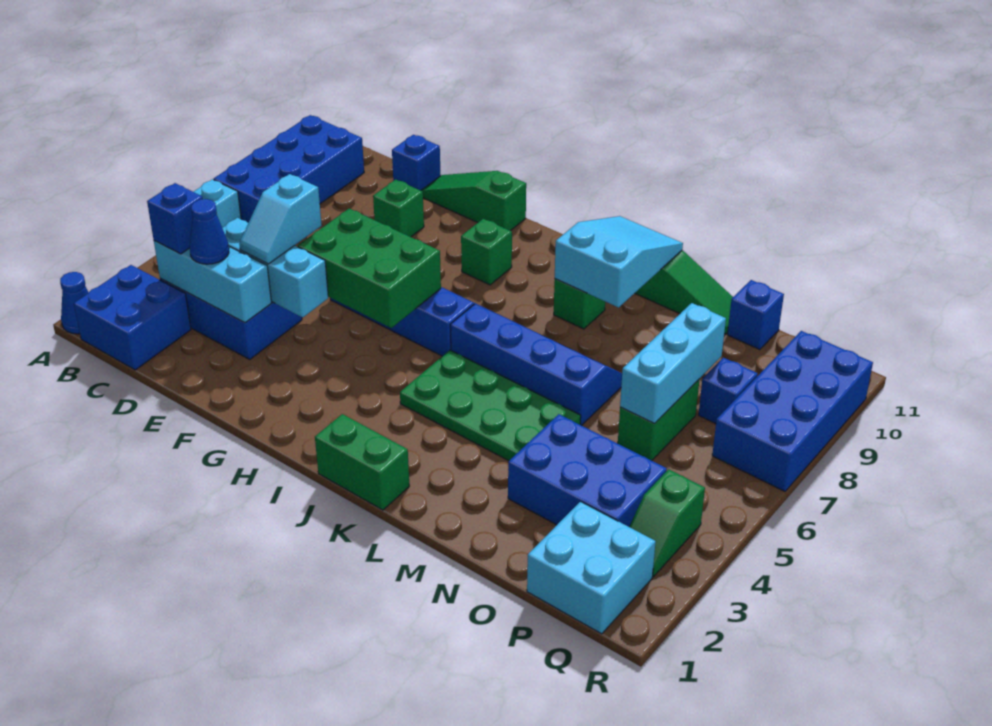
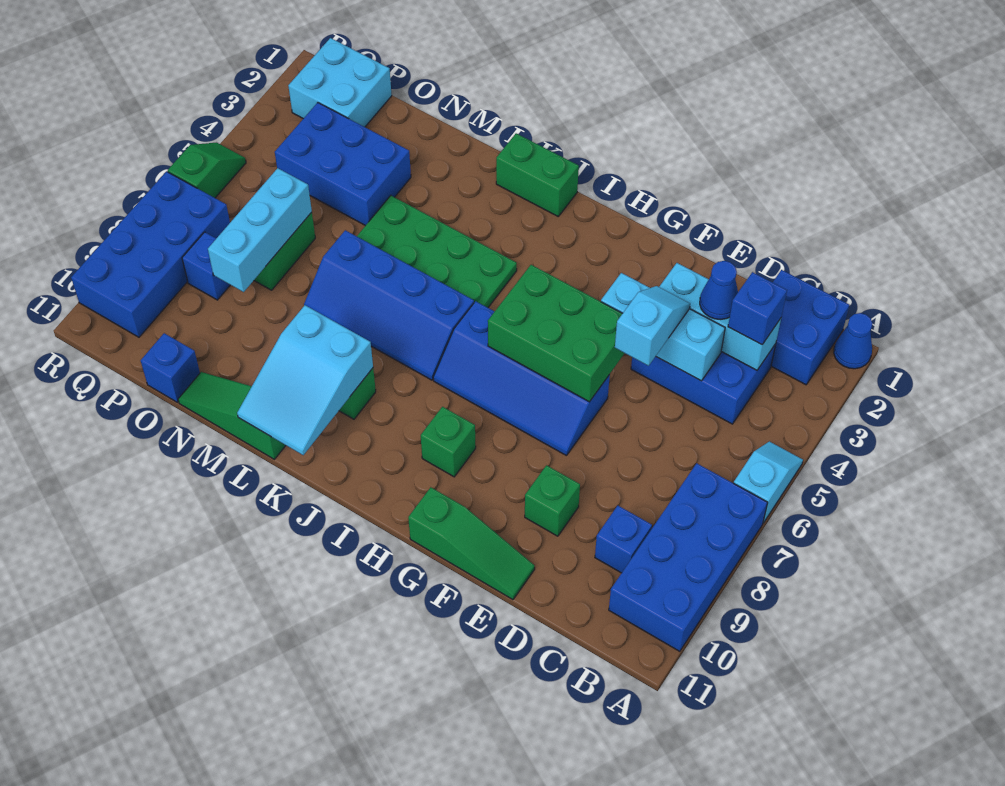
blue 1x1 brick [392,135,441,191] -> blue 1x1 brick moved to [595,506,652,573]
green 1x2 slope [629,469,705,577] -> green 1x2 slope moved to [168,142,246,198]

